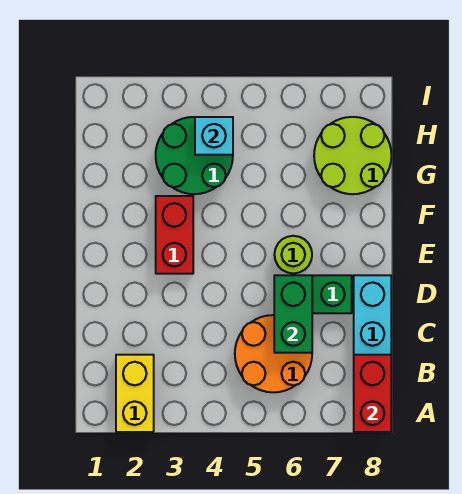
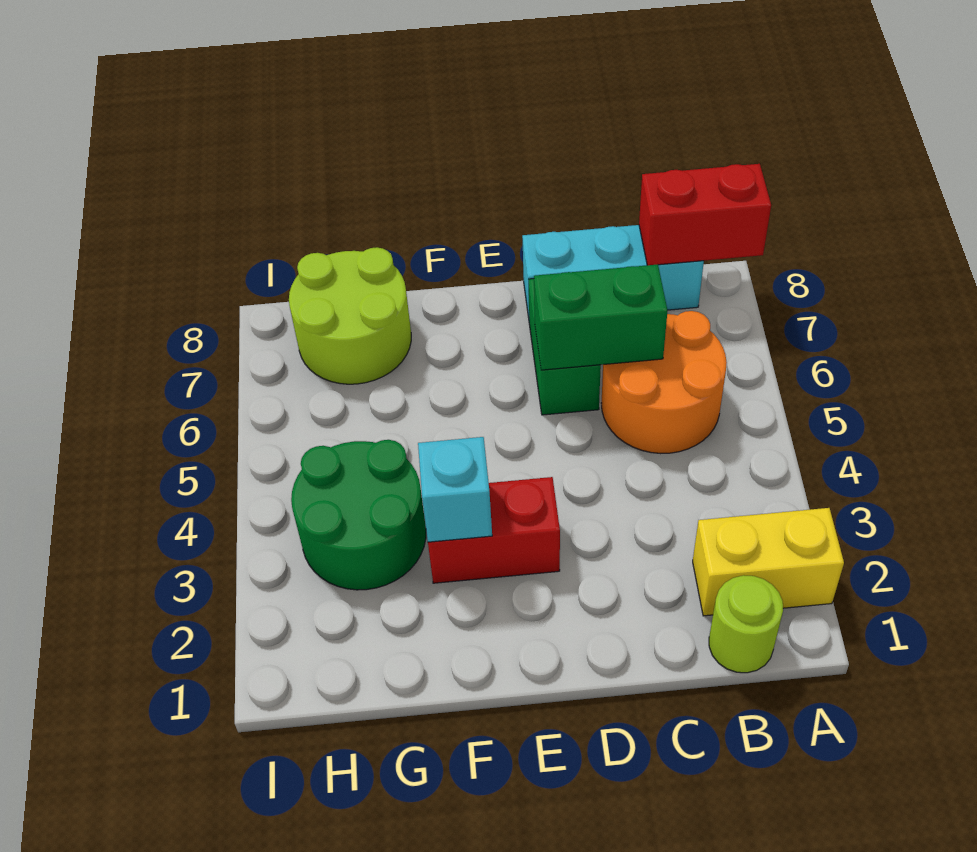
lime 1x1 round brick [274,236,312,274] -> lime 1x1 round brick moved to [709,575,783,673]
cyan 1x1 brick [195,117,233,155] -> cyan 1x1 brick moved to [418,437,492,542]

